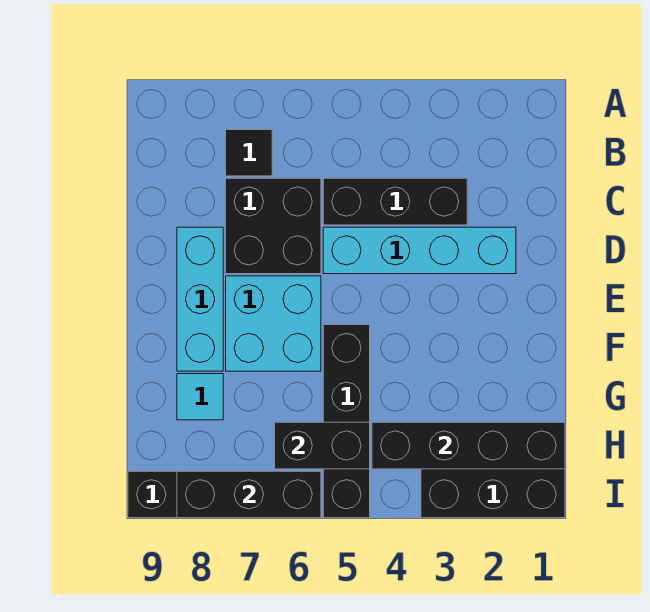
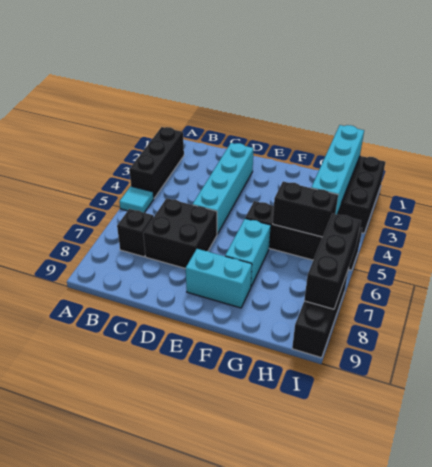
black 1x1 tile [226,130,272,176] -> black 1x1 brick [117,209,154,257]
black 1x3 brick [323,178,467,225] -> black 1x3 brick moved to [129,127,184,198]
cyan 1x3 brick [177,227,223,371] -> cyan 1x2 brick [186,249,252,308]
cyan 2x2 brick [226,276,321,371] -> cyan 1x2 brick [225,219,271,286]
cyan 1x1 tile [177,374,223,420] -> cyan 1x1 tile moved to [119,186,154,213]
black 1x4 brick [372,422,565,469] -> cyan 1x4 brick [311,125,364,214]
black 1x2 brick [275,422,370,469] -> black 1x2 brick turned to [273,182,338,237]

